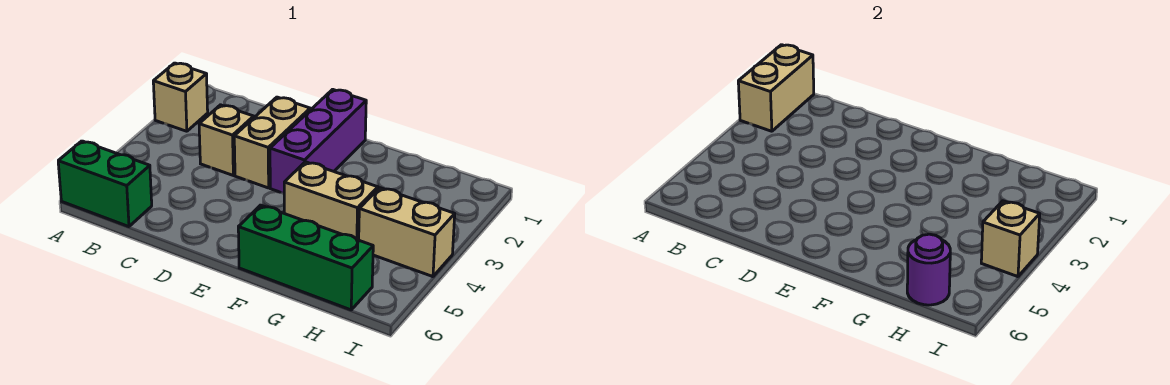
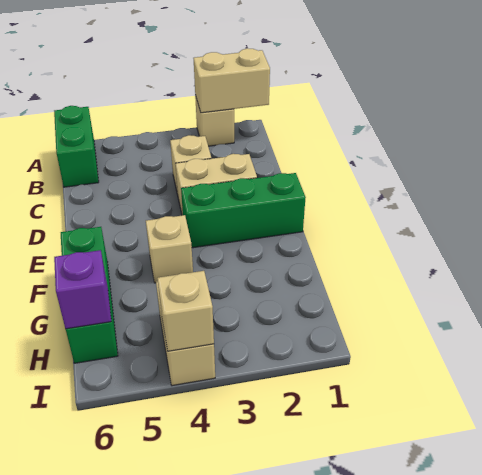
purple 1x3 brick [270,89,366,193] -> green 1x3 brick [181,173,306,248]
tan 1x2 brick [284,162,378,240] -> tan 1x1 brick [146,215,193,283]
purple 1x1 round brick [907,234,950,305] -> purple 1x1 brick [54,250,111,329]

